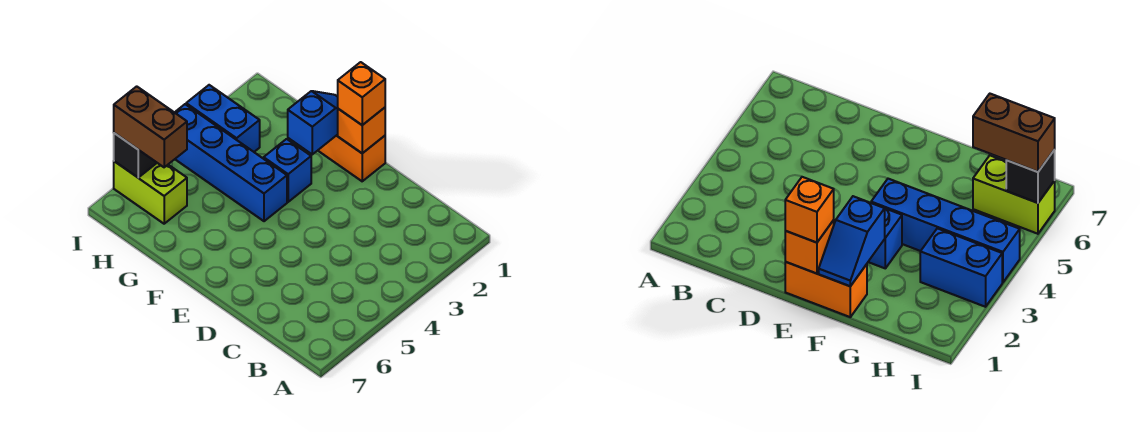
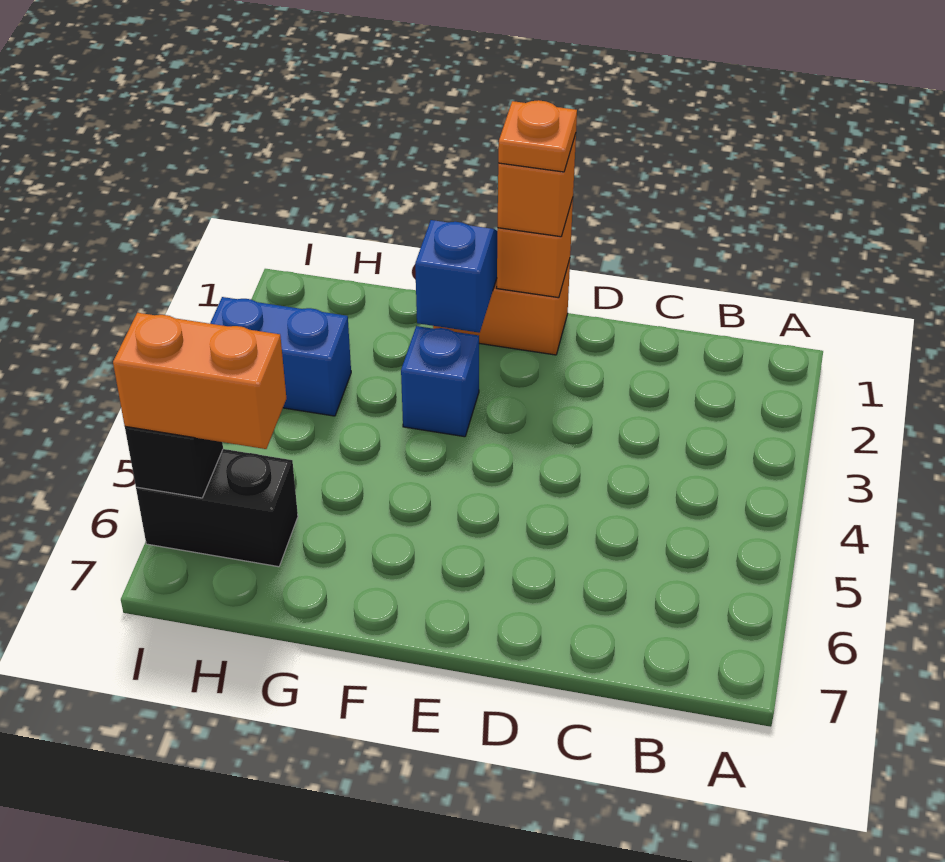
none -> orange 1x1 plate [498,100,577,172]
blue 1x4 brick [175,104,287,221] -> none
lime 1x2 brick [114,161,187,224] -> black 1x2 brick [136,449,298,567]
brown 1x2 brick [114,86,187,167] -> orange 1x2 brick [113,313,286,449]

